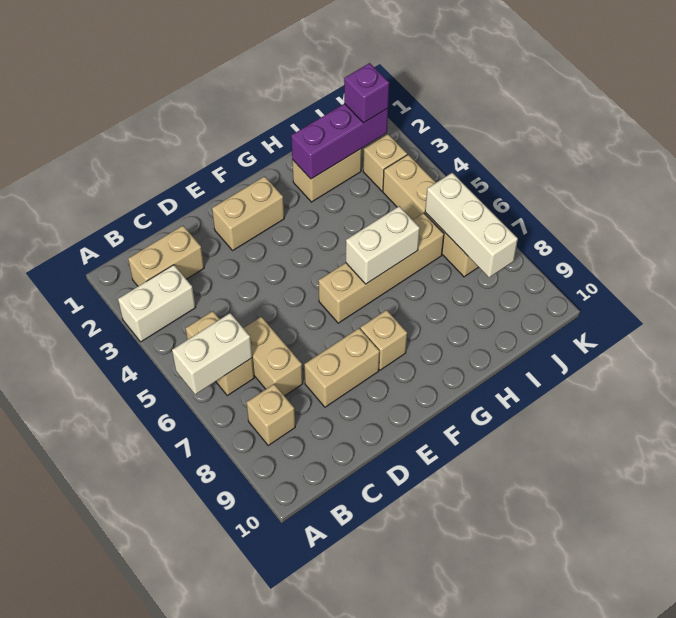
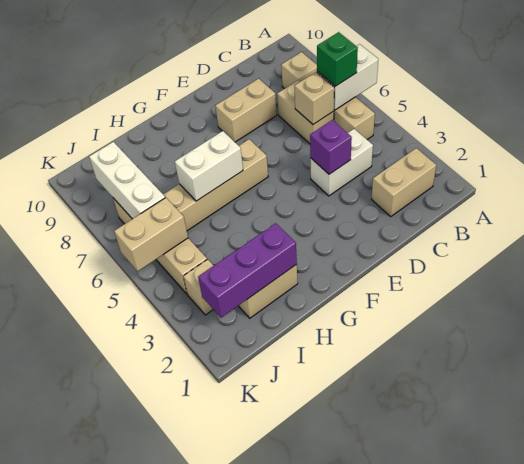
white 1x2 brick [118,265,196,342] -> white 1x2 brick moved to [310,129,373,196]
none -> green 1x1 brick [317,32,358,86]
tan 1x2 brick [212,176,284,250] -> tan 1x2 brick moved to [114,198,188,271]
tan 1x1 brick [360,310,407,370] -> tan 1x1 brick moved to [295,72,334,124]
purple 1x1 brick [344,63,389,123] -> purple 1x1 brick moved to [310,120,352,174]

